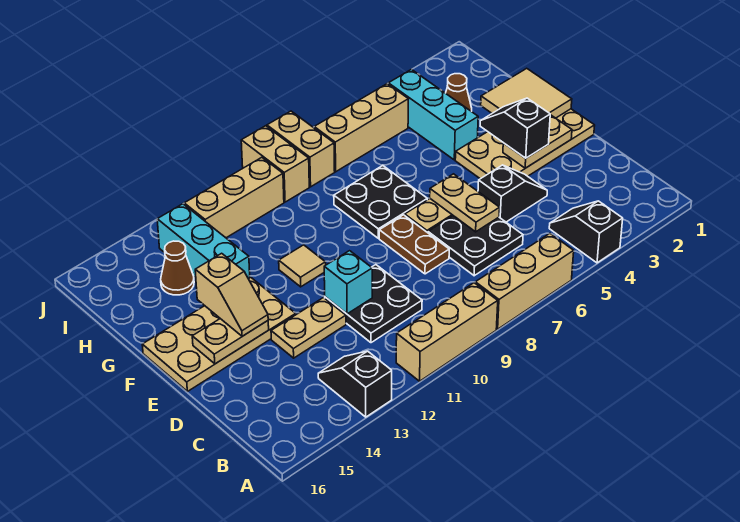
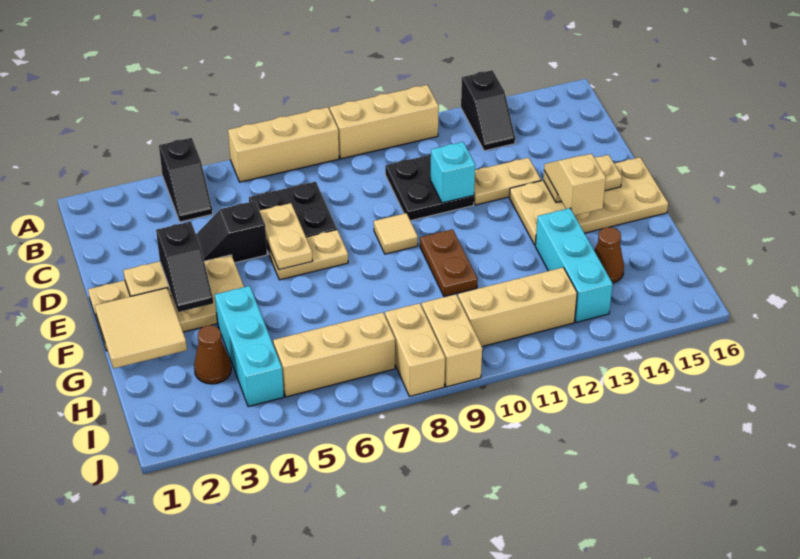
brown 1x2 plate [379,215,449,274] -> brown 1x2 plate moved to [420,229,478,296]
black 2x2 plate [334,166,427,238] -> none
tan 1x1 tile [279,245,326,287] -> tan 1x1 tile moved to [374,213,418,254]

